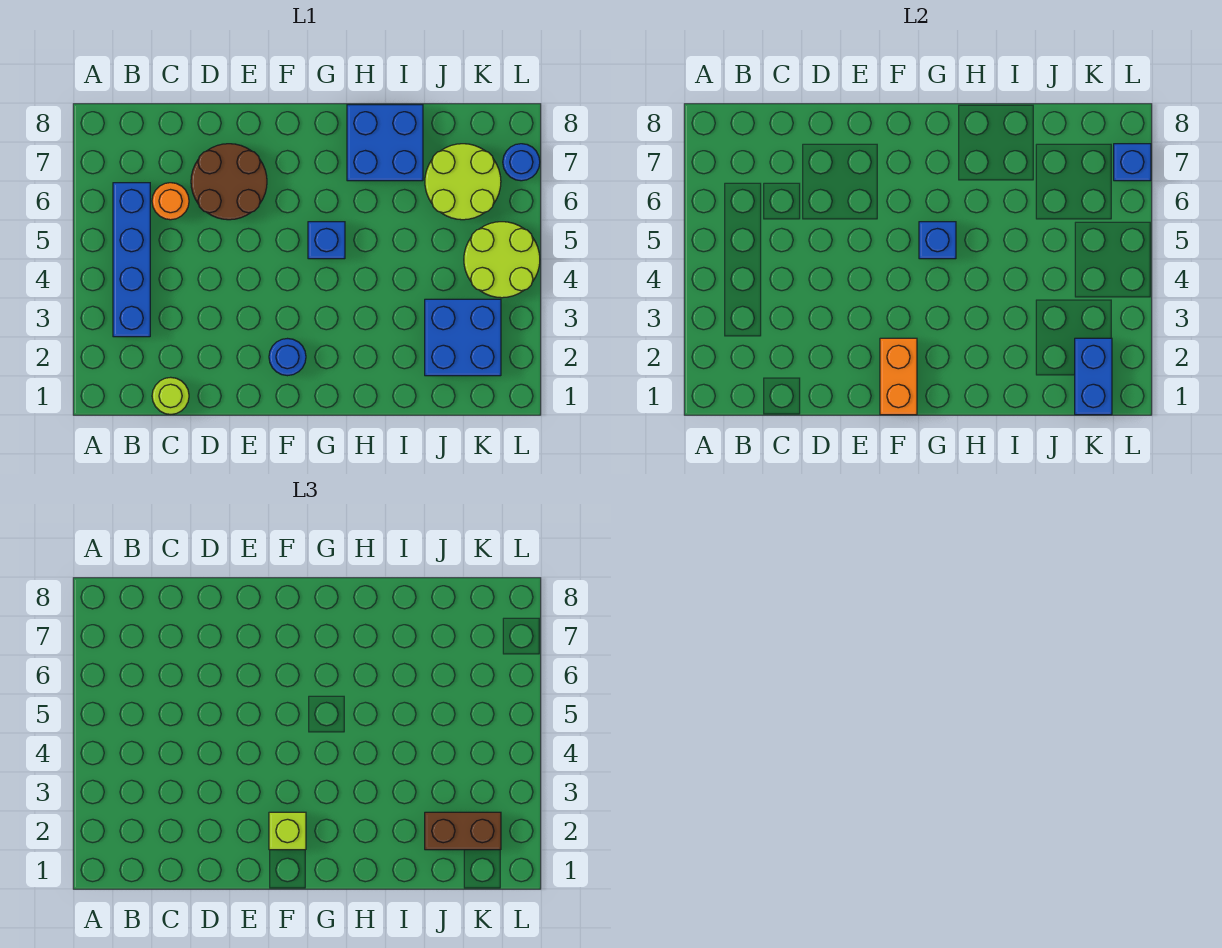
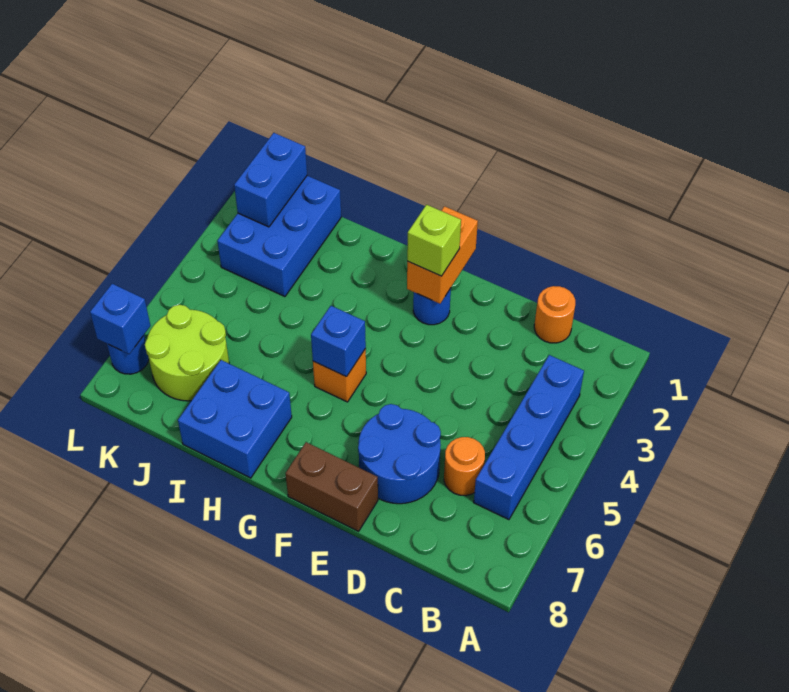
lime 1x1 round brick [152,377,189,414] -> orange 1x1 round brick [534,286,575,343]
brown 2x2 round brick [191,144,267,220] -> blue 2x2 round brick [358,404,441,504]
blue 1x1 brick [308,222,345,259] -> orange 1x1 brick [313,349,366,402]
blue 2x2 brick [425,299,501,376] -> blue 2x3 brick [217,176,341,297]
brown 1x2 brick [425,812,501,850] -> brown 1x2 brick moved to [286,442,378,531]
lime 2x2 round brick [464,222,540,298] -> none

